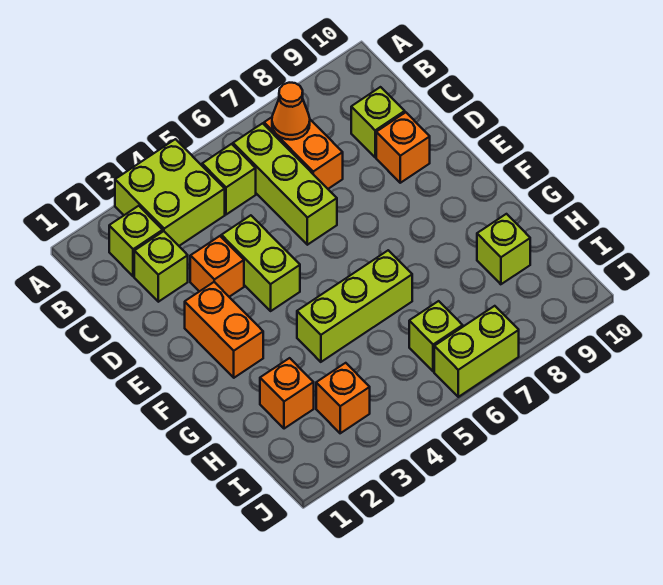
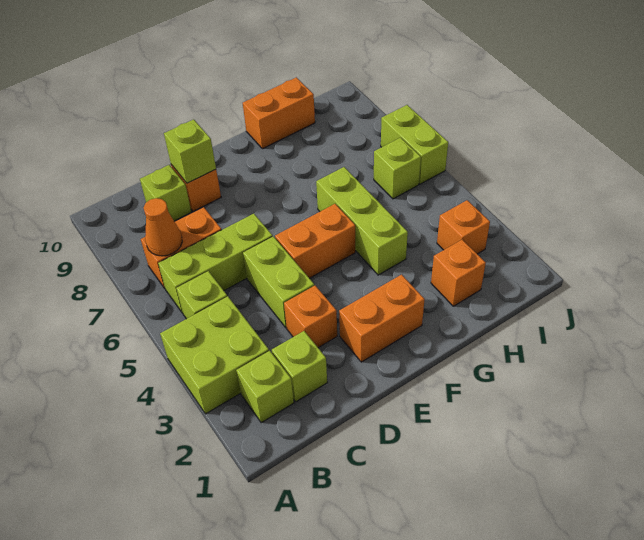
lime 1x2 brick [221,215,300,311] -> lime 1x2 brick turned to [243,236,314,328]
none -> orange 1x2 brick [275,204,355,278]
none -> orange 1x2 brick [243,77,315,149]
lime 1x1 brick [477,214,530,284] -> lime 1x1 brick moved to [164,119,216,183]

